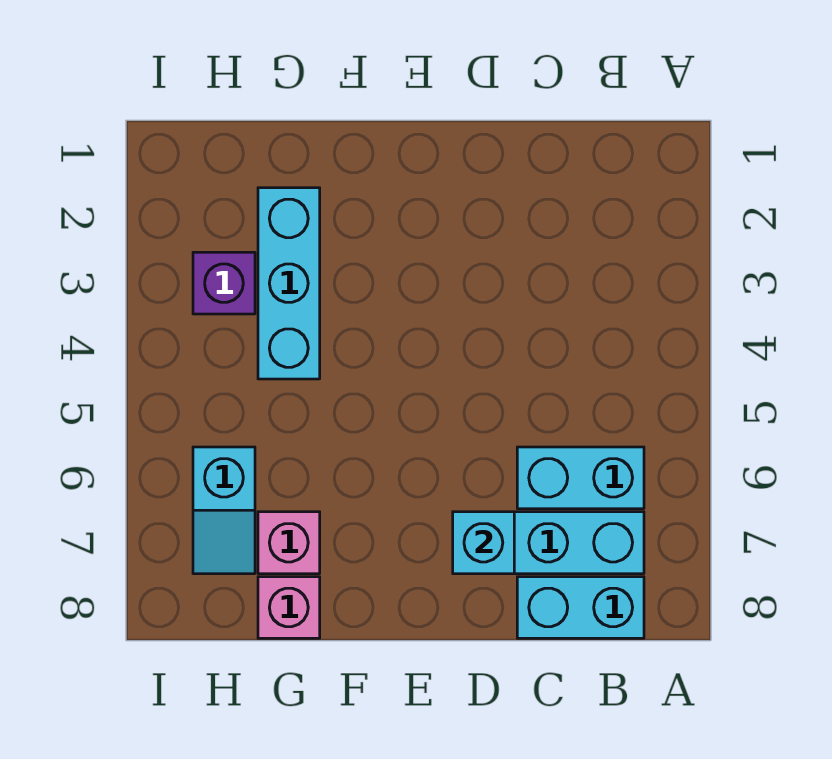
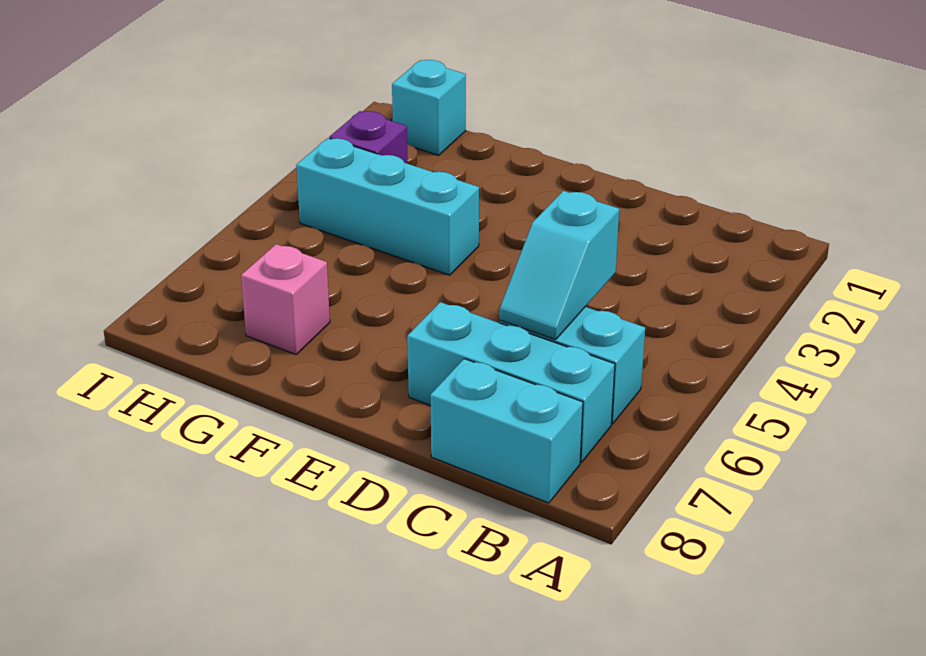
cyan 1x1 brick [453,512,514,574] -> cyan 1x1 brick moved to [392,60,466,155]
cyan 1x3 brick [258,188,320,379] -> cyan 1x3 brick turned to [296,138,479,275]
pink 1x1 brick [258,577,320,638] -> none
cyan 1x2 slope [193,447,255,574] -> cyan 1x2 slope moved to [500,191,619,340]

